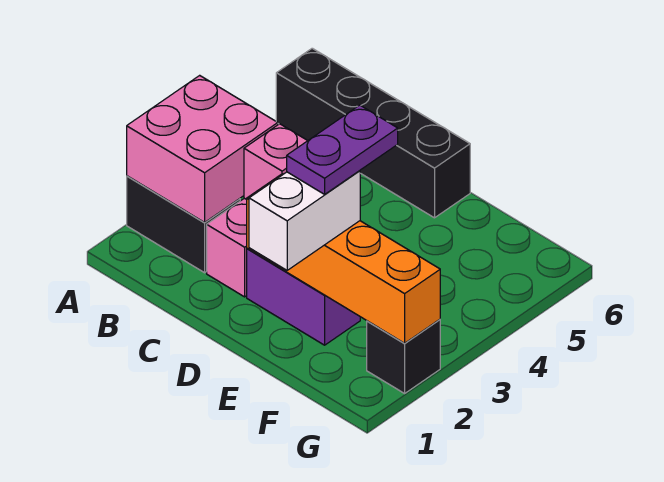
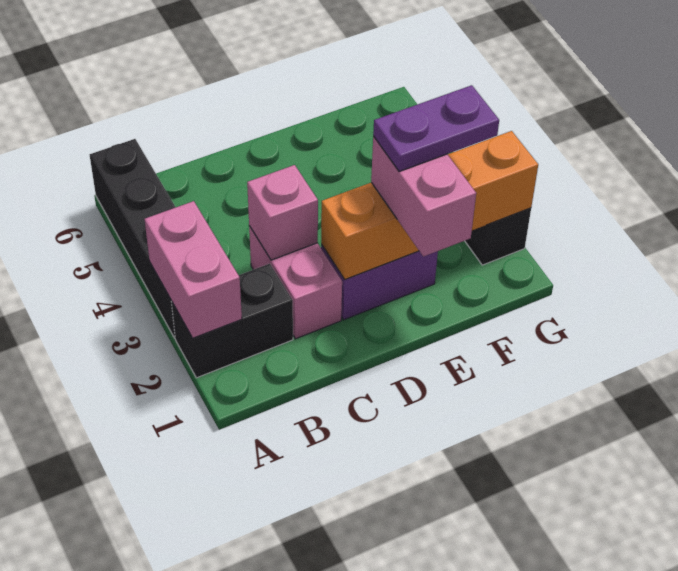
pink 2x2 brick [127,75,278,222] -> pink 1x2 brick [145,201,242,338]
black 1x4 brick [276,48,470,218] -> black 1x4 brick turned to [90,139,176,338]
white 1x2 brick [249,171,360,270] -> pink 1x2 brick [371,136,476,256]
purple 1x2 plate [287,105,398,194] -> purple 1x2 plate turned to [373,85,499,172]

